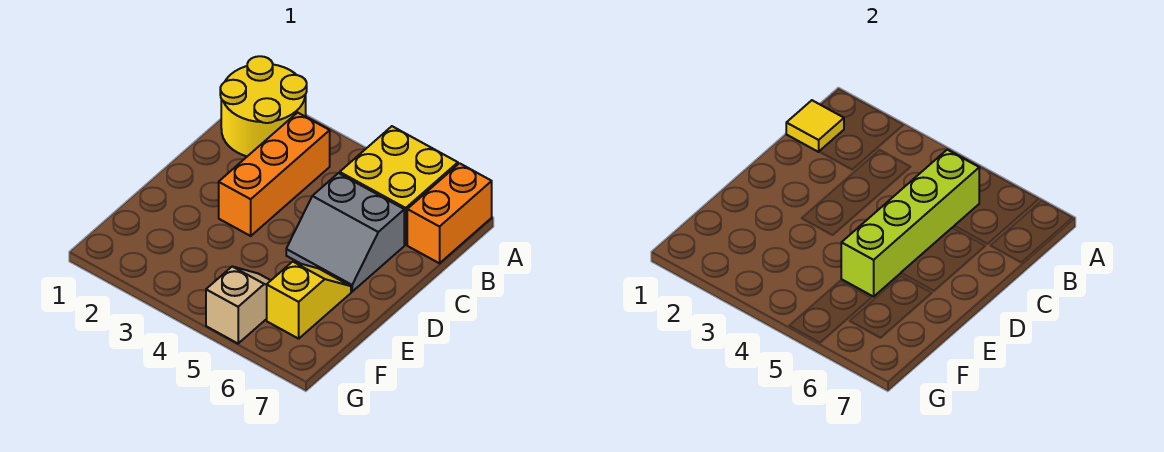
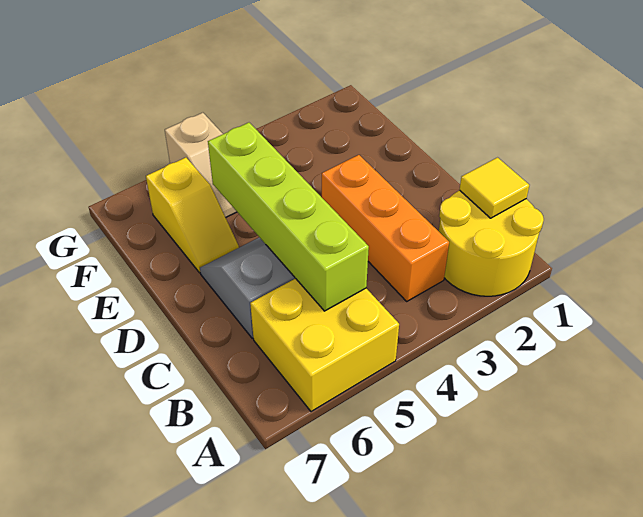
orange 1x2 brick [407,163,492,263] -> none

